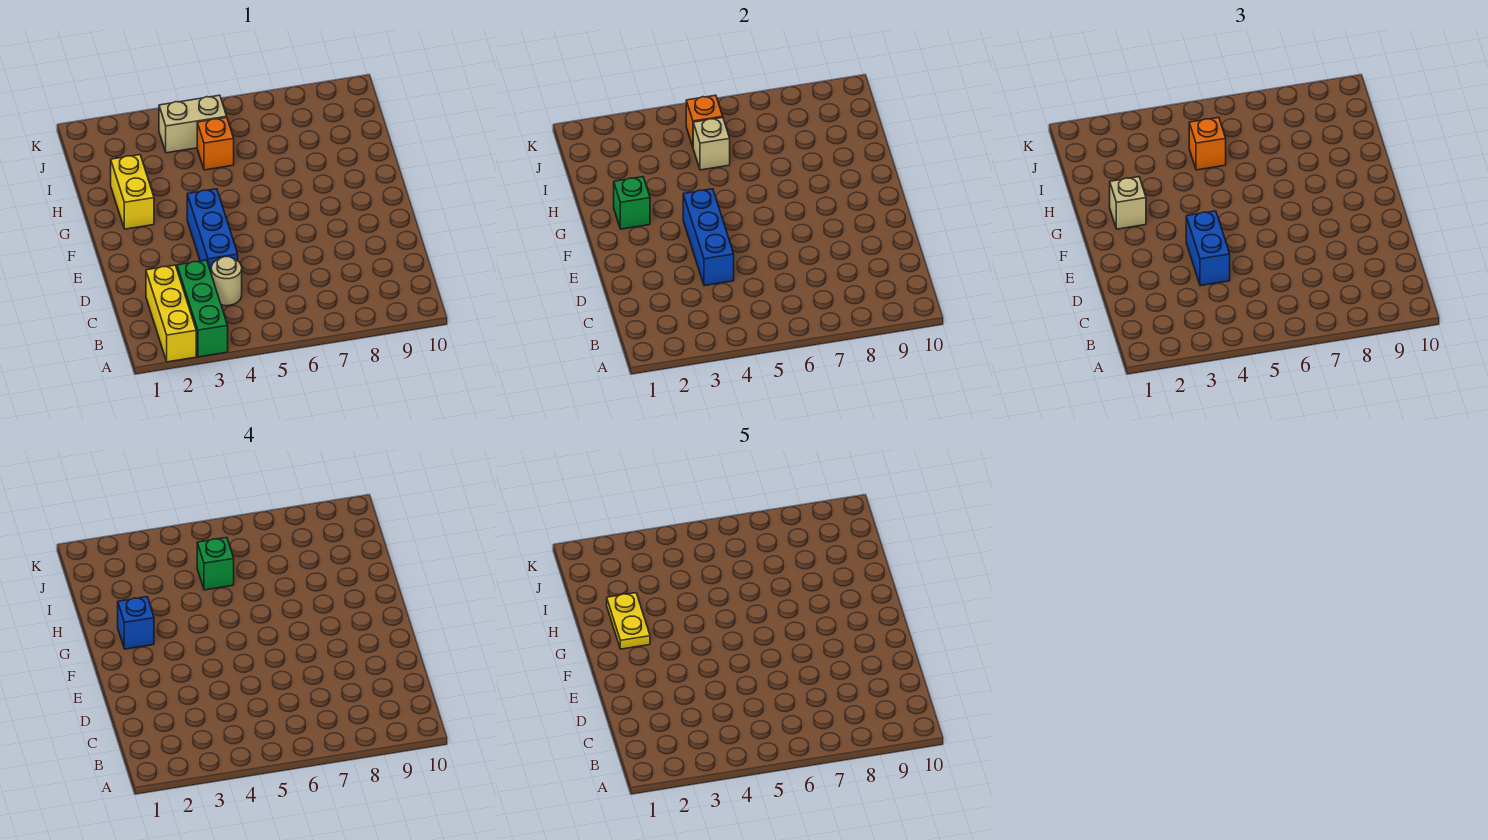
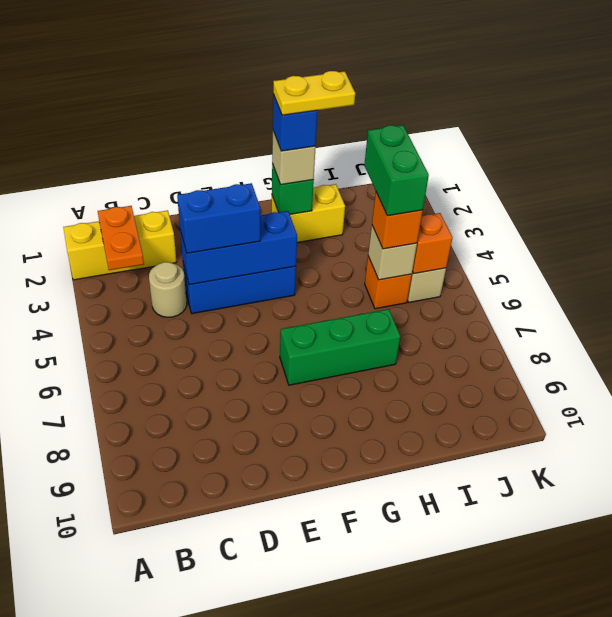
green 1x3 brick [177,260,228,357] -> green 1x3 brick moved to [280,309,400,385]
none -> orange 1x2 plate [98,206,144,270]
green 1x1 brick [197,538,234,590] -> green 1x2 brick [364,125,429,216]

